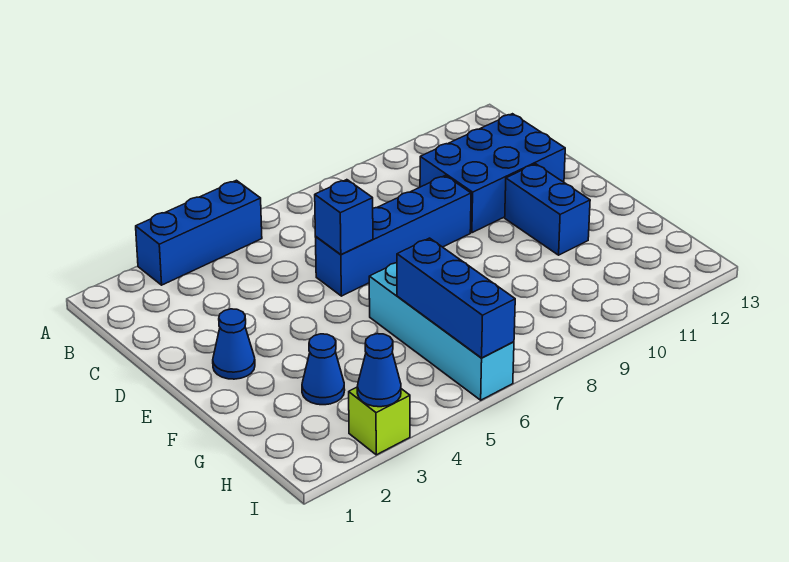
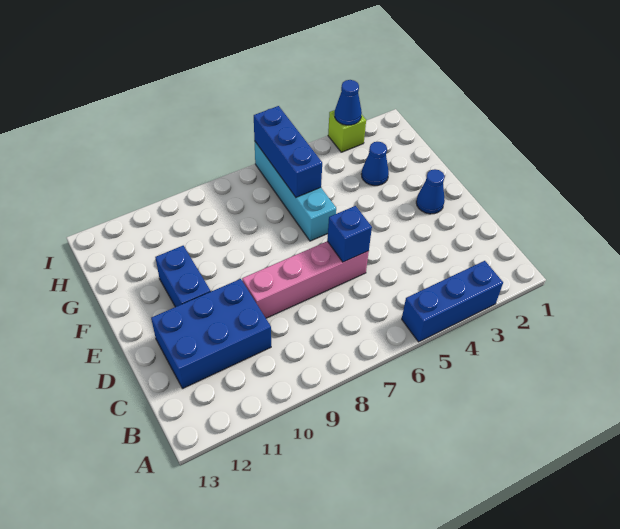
blue 1x4 brick [316,175,471,296] -> pink 1x4 brick [242,241,369,318]

